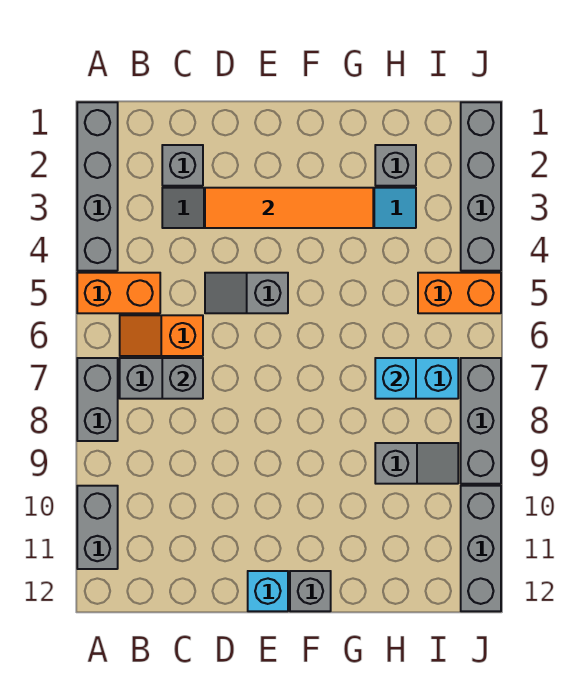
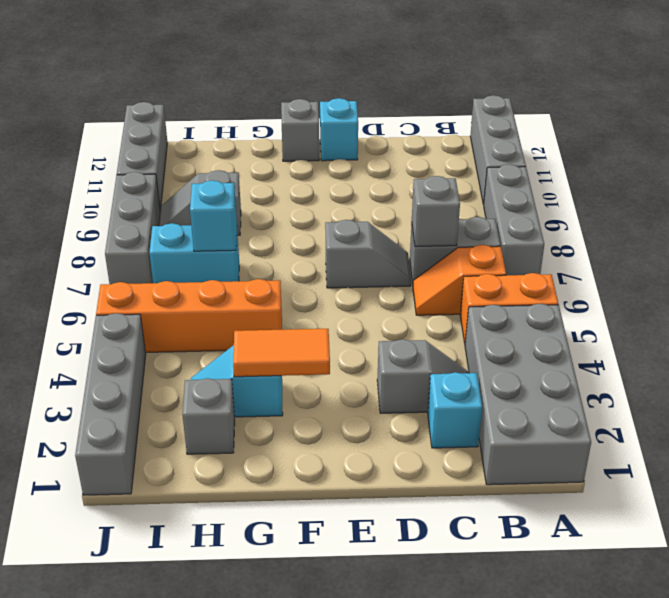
grey 1x4 brick [77,102,118,271] -> grey 2x4 brick [465,304,591,485]
grey 1x2 brick [77,358,118,441] -> grey 1x3 brick [484,164,544,275]
grey 1x2 brick [77,486,118,569] -> grey 1x3 brick [470,95,526,204]
orange 1x2 slope [120,315,203,356] -> orange 1x2 slope turned to [413,245,506,315]
grey 1x1 brick [162,145,203,186] -> cyan 1x1 brick [428,372,482,448]
orange 1x4 tile [205,188,373,228] -> orange 1x2 tile [233,328,330,377]
grey 1x2 slope [205,273,288,313] -> grey 1x2 slope moved to [325,220,411,288]
orange 1x2 brick [418,273,501,313] -> orange 1x4 brick [96,279,282,352]

